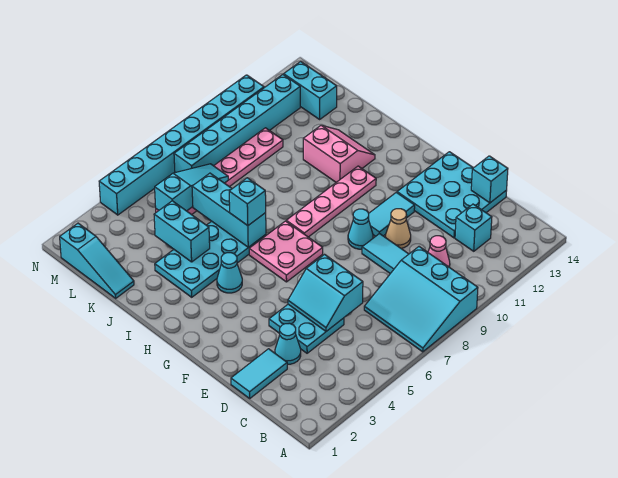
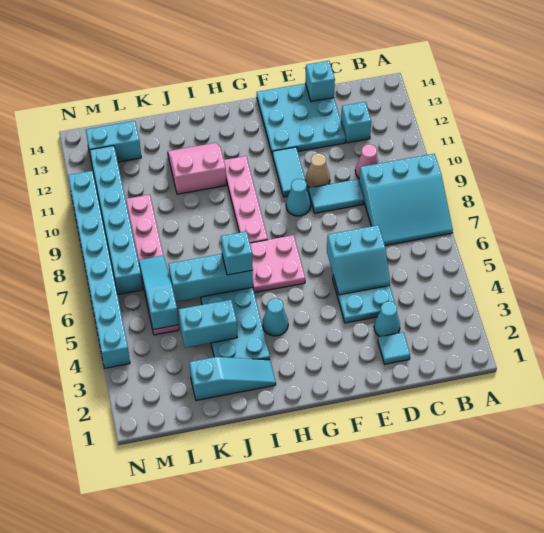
cyan 1x2 tile [231,349,287,398] -> cyan 1x1 tile [378,332,410,364]
cyan 1x3 slope [60,223,134,298] -> cyan 1x3 slope moved to [189,357,276,400]

